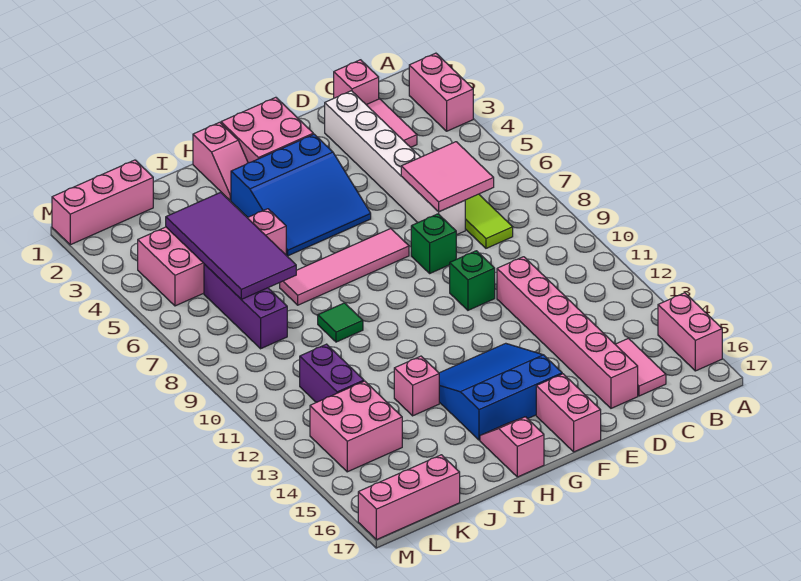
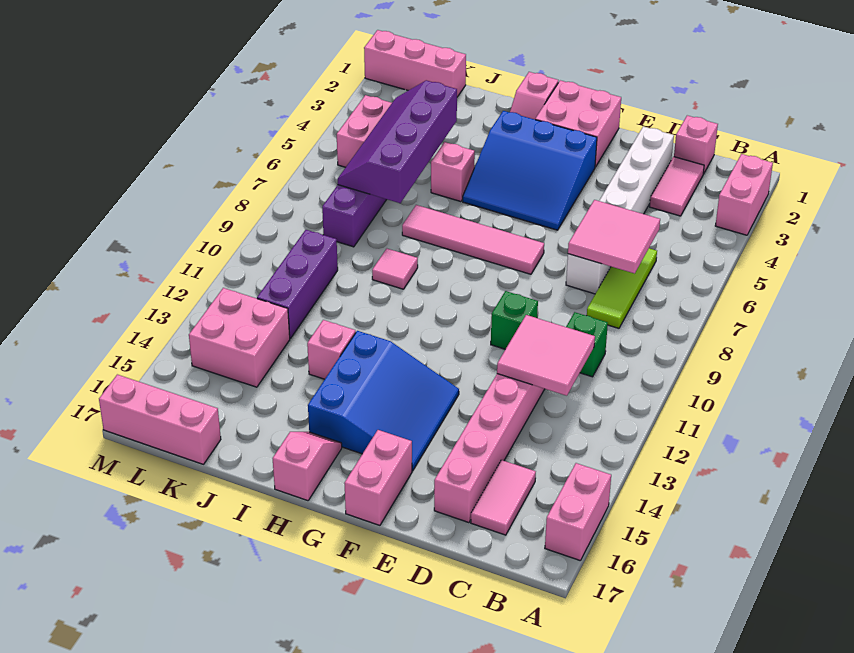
none -> pink 2x2 tile [497,315,595,396]
green 1x1 brick [411,214,456,273] -> green 1x1 brick moved to [566,312,608,377]
blue 3x3 slope [439,343,562,440] -> blue 3x3 slope turned to [308,331,459,471]
green 1x1 tile [318,303,363,342] -> pink 1x1 tile [372,249,418,289]
purple 2x4 tile [166,192,296,299] -> purple 2x4 slope [337,80,457,203]
purple 1x2 brick [300,344,364,402] -> purple 1x3 brick [257,230,338,338]

